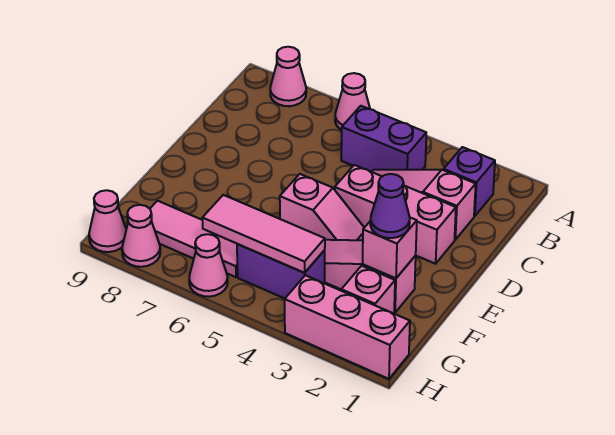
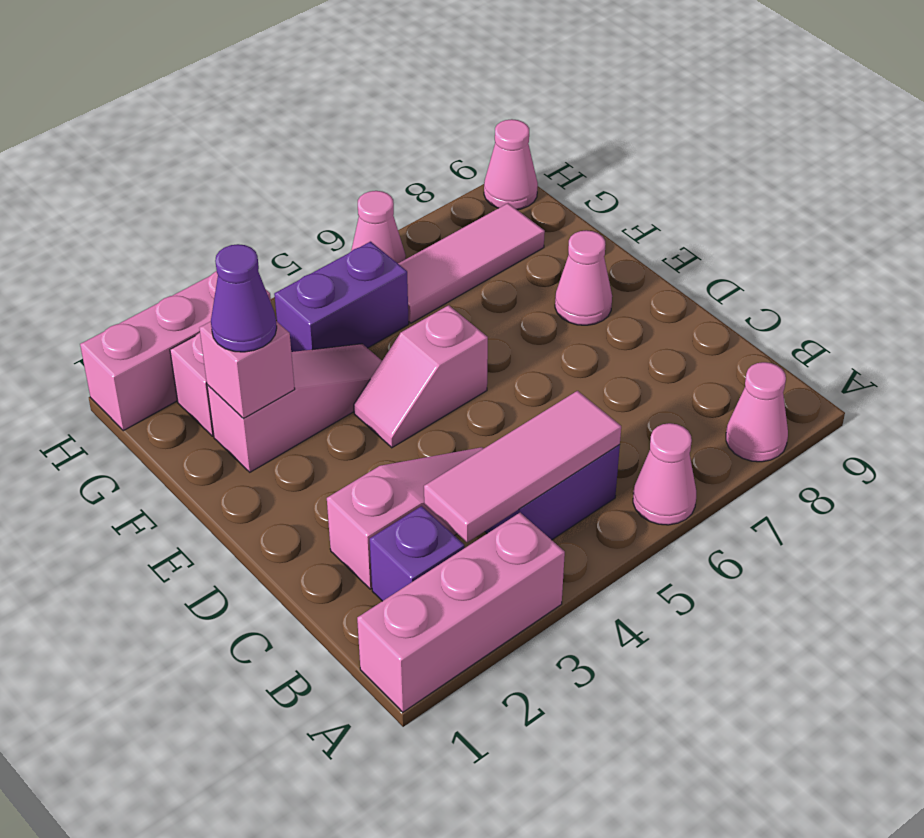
pink 1x3 brick [335,165,456,264] -> pink 1x3 brick moved to [357,513,565,712]
pink 1x3 tile [202,195,325,273] -> pink 1x3 tile moved to [424,391,621,542]
pink 1x1 cone [122,205,160,267] -> pink 1x1 cone moved to [555,230,612,325]

